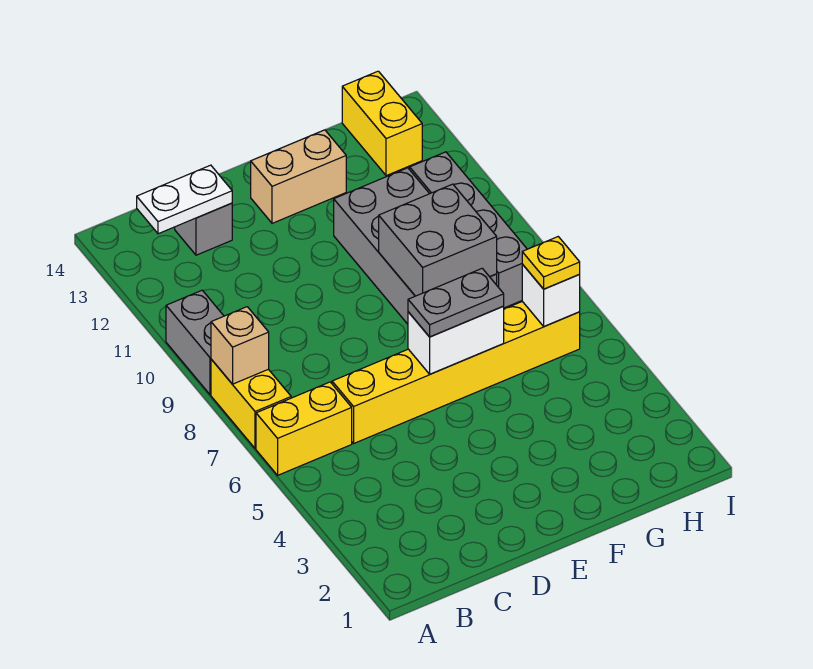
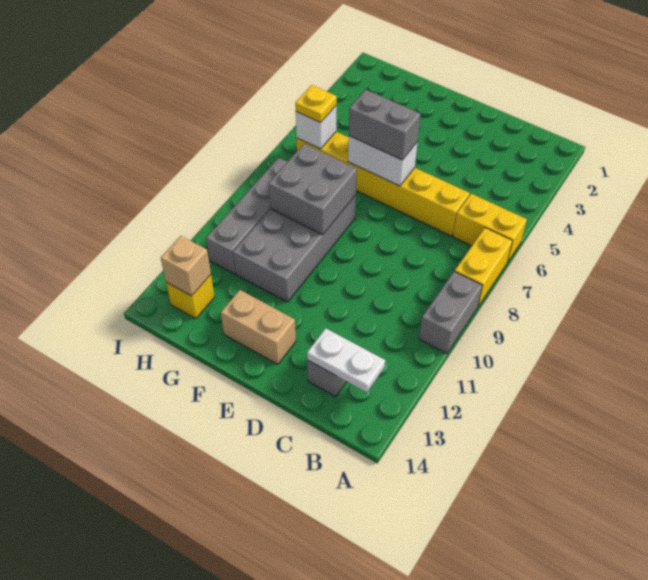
tan 1x1 brick [211,307,269,384] -> tan 1x1 brick moved to [161,236,211,296]
grey 1x2 plate [408,268,504,337] -> grey 1x2 brick [349,90,421,160]
yellow 1x2 brick [342,71,422,176] -> yellow 1x1 brick [166,275,215,319]

